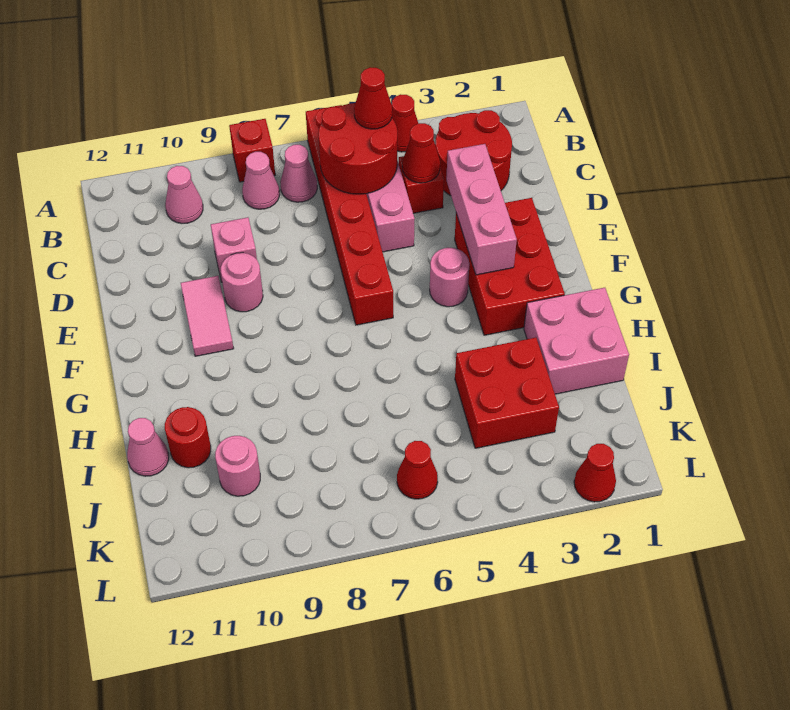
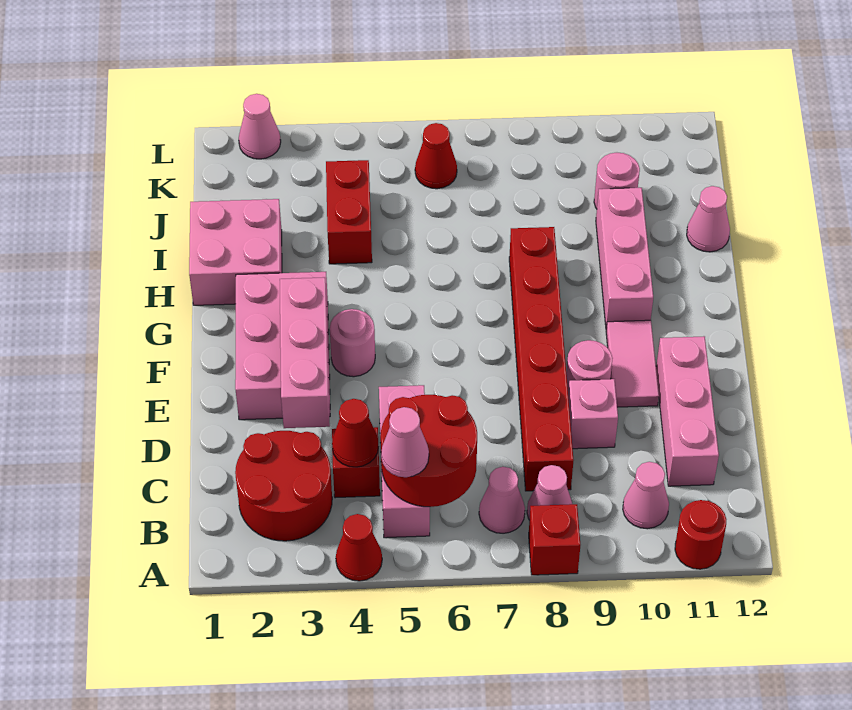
red 1x6 brick [306,105,393,325] -> red 1x6 brick moved to [509,227,573,491]
red 1x1 cone [354,67,392,129] -> pink 1x1 cone [381,407,429,477]
none -> pink 1x3 brick [656,336,719,486]
red 2x3 brick [455,198,565,335] -> pink 2x3 brick [235,272,330,420]
none -> pink 1x3 brick [596,188,653,328]
red 2x2 brick [455,338,559,448] -> red 1x2 brick [326,160,372,264]
red 1x1 round brick [165,407,211,468] -> red 1x1 round brick moved to [675,500,726,569]
red 1x1 cone [574,444,616,502] -> pink 1x1 cone [239,94,281,159]

